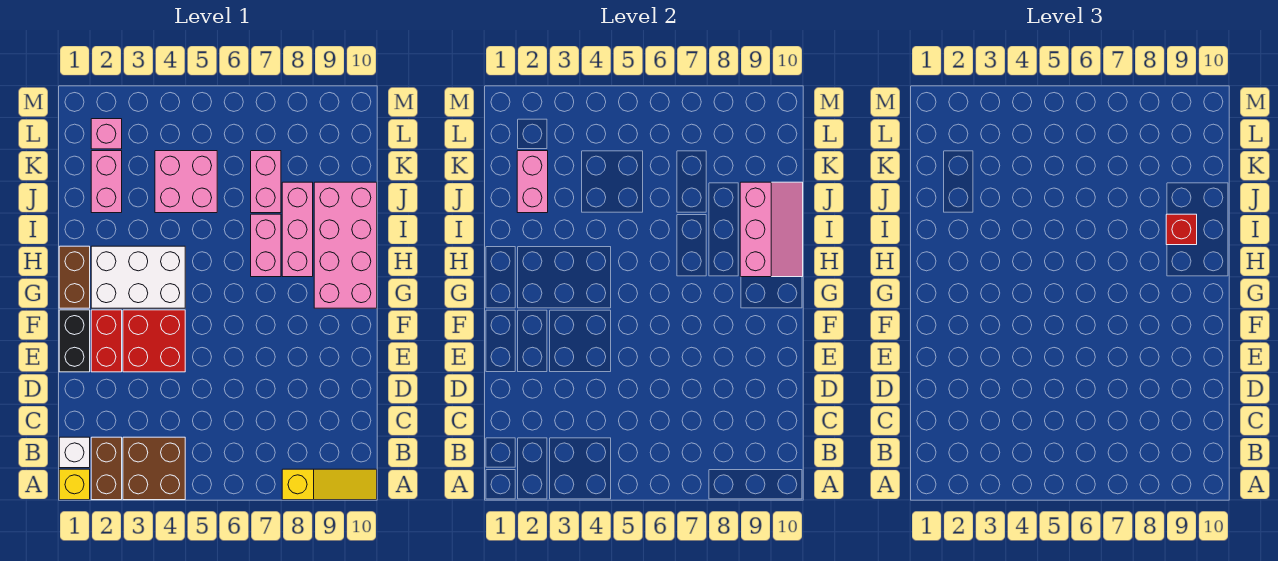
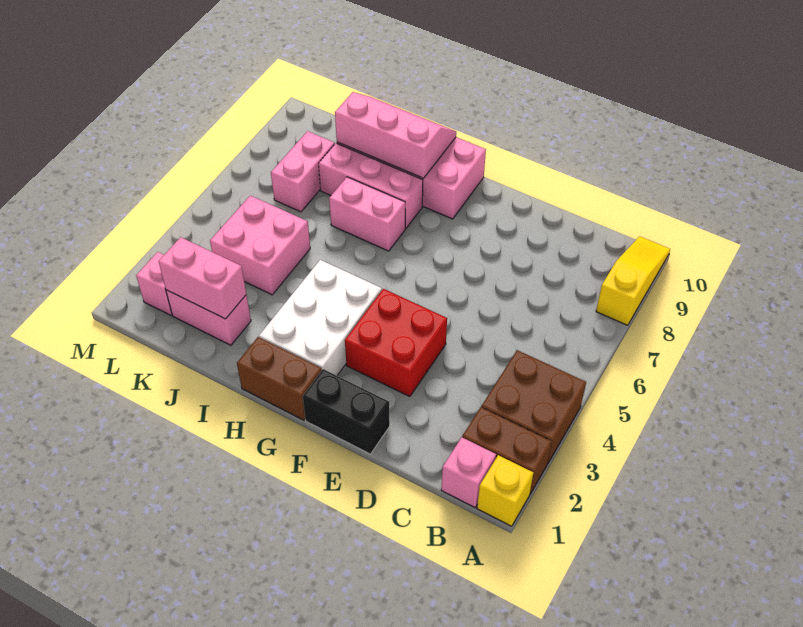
white 1x1 brick [59,437,90,468] -> pink 1x1 brick [441,437,496,507]
red 1x2 brick [91,310,122,372] -> none
red 1x1 brick [1166,214,1197,245] -> none
pink 1x2 brick [251,151,281,213] -> pink 1x2 brick turned to [271,131,335,212]

